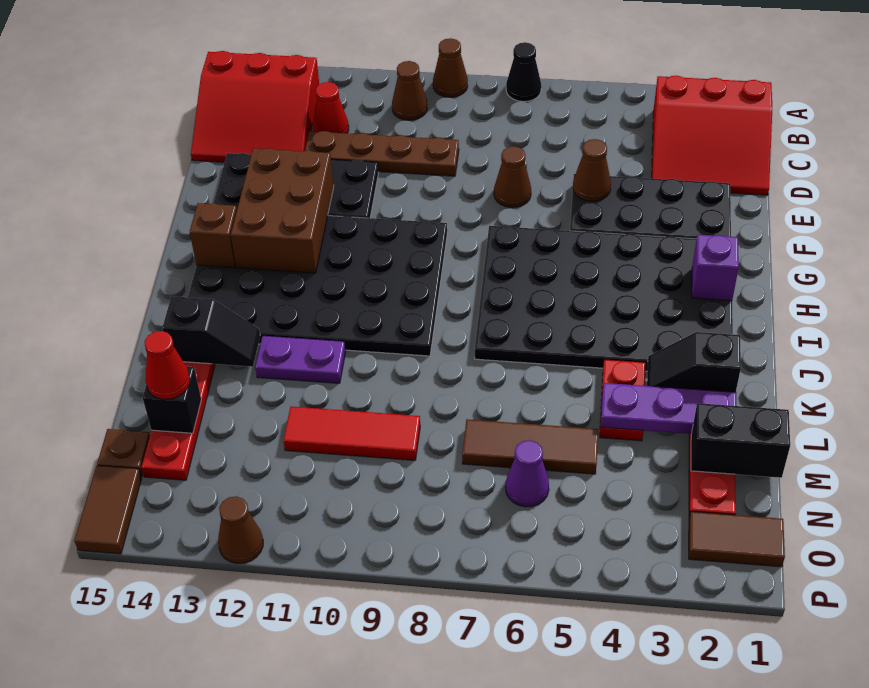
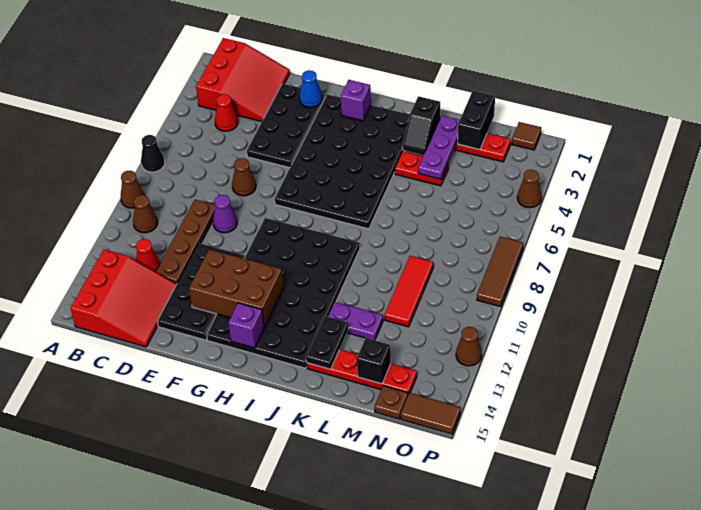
brown 1x1 cone [573,139,611,201] -> brown 1x1 cone moved to [517,170,542,208]
none -> blue 1x1 cone [299,70,322,108]
brown 1x1 brick [190,203,237,268] -> purple 1x1 brick [228,303,264,348]
purple 1x2 plate [255,336,346,383] -> purple 1x2 plate turned to [328,302,383,340]
black 1x2 slope [162,296,260,367] -> black 1x2 plate [306,316,349,369]
brown 1x3 tile [462,419,598,474] -> brown 1x3 tile moved to [477,237,523,307]
red 1x1 cone [145,331,190,399] -> red 1x1 cone moved to [215,94,238,131]
purple 1x1 cone [506,440,549,507] -> purple 1x1 cone moved to [213,195,237,233]
brown 1x2 tile [689,512,785,567] -> brown 1x1 tile [512,122,541,150]

